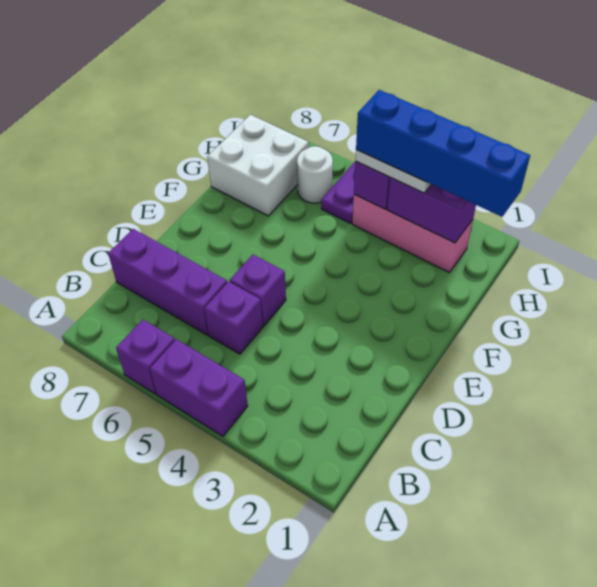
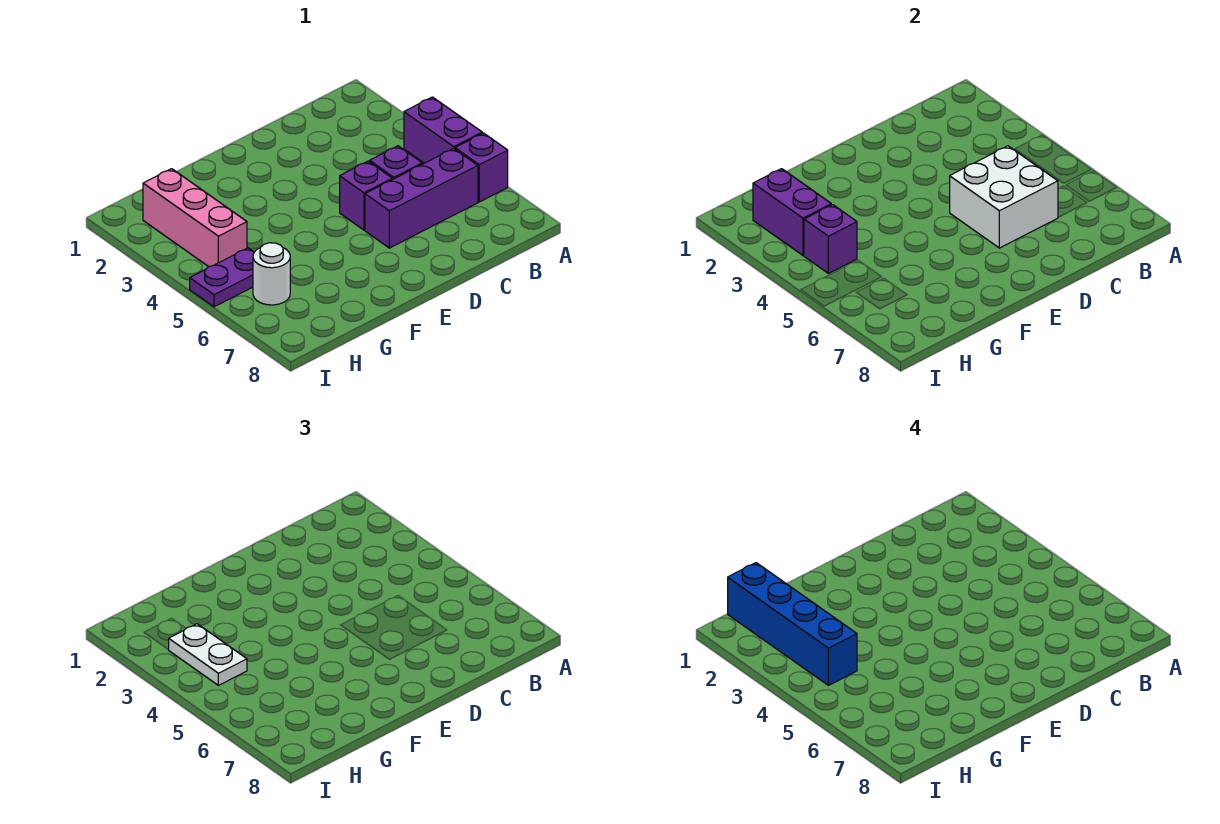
purple 1x3 brick [108,229,227,335] -> purple 1x3 brick turned to [365,148,478,248]
white 2x2 brick [207,115,309,216] -> white 2x2 brick moved to [950,146,1058,248]

